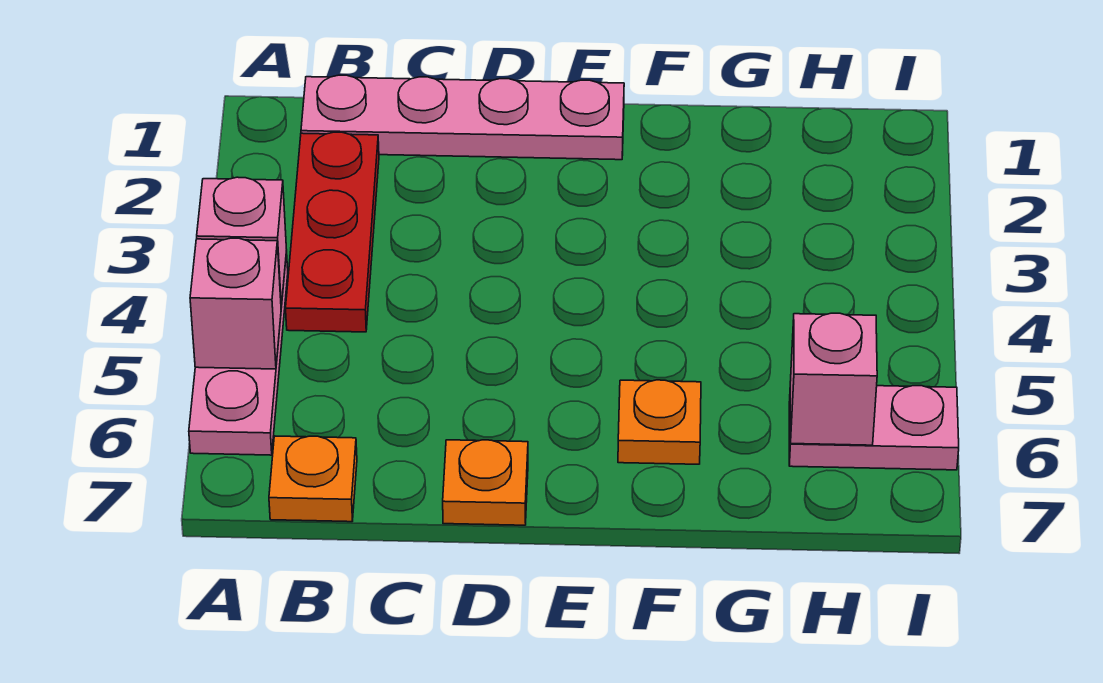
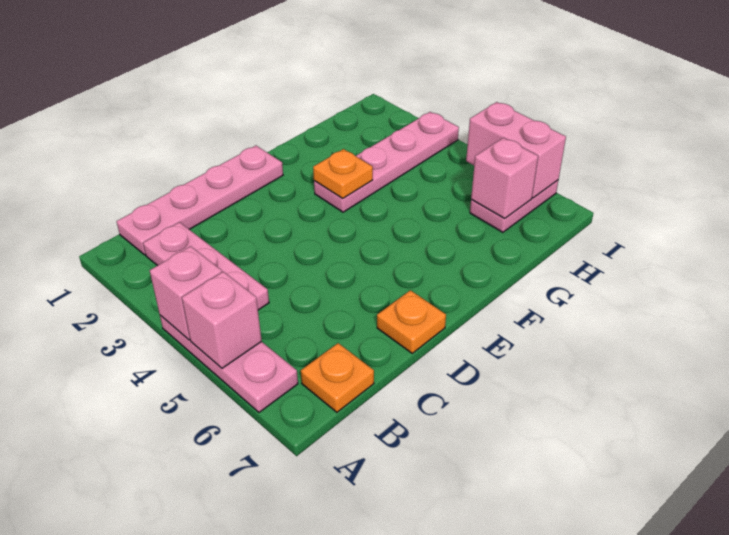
red 1x3 plate [286,132,379,332] -> pink 1x3 plate [143,222,269,310]
none -> pink 1x4 plate [314,112,459,212]
orange 1x1 plate [618,380,701,464] -> orange 1x1 plate moved to [313,149,373,199]
none -> pink 1x2 brick [466,102,566,198]

